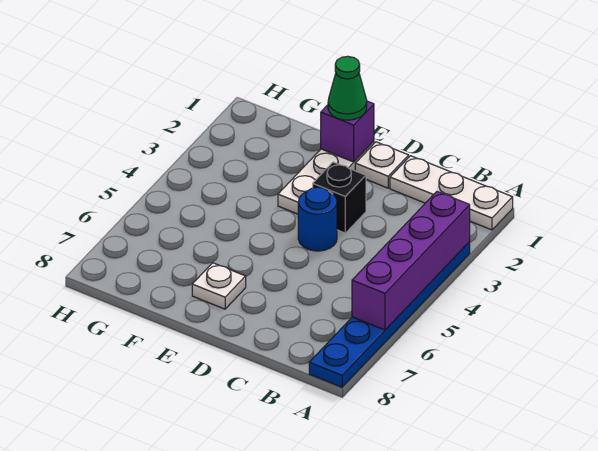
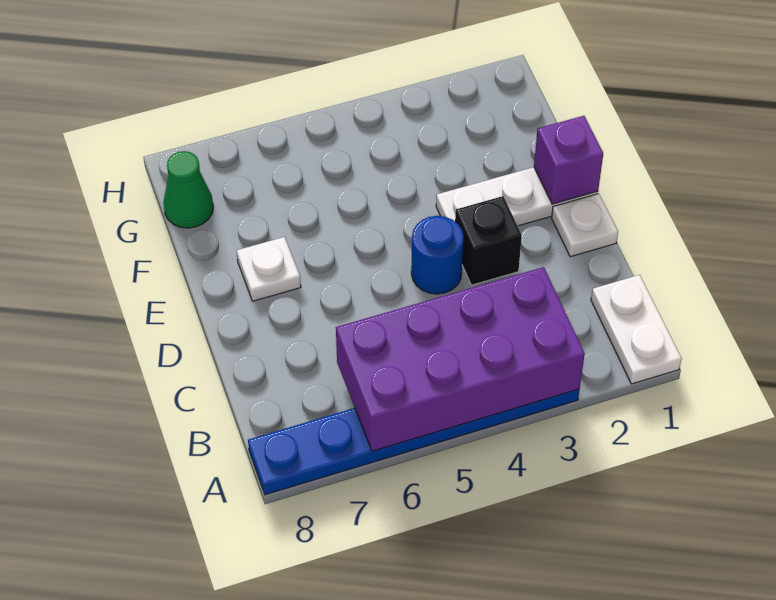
white 1x3 plate [390,156,513,230] -> white 1x2 plate [591,275,682,384]
purple 1x4 brick [352,192,470,330] -> purple 2x4 brick [336,267,585,451]
green 1x1 cone [328,56,367,120] -> green 1x1 cone moved to [163,151,213,228]

